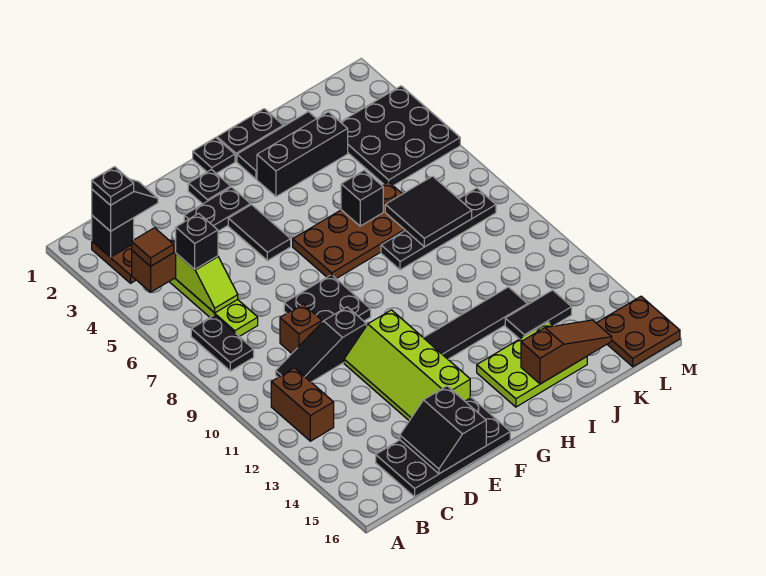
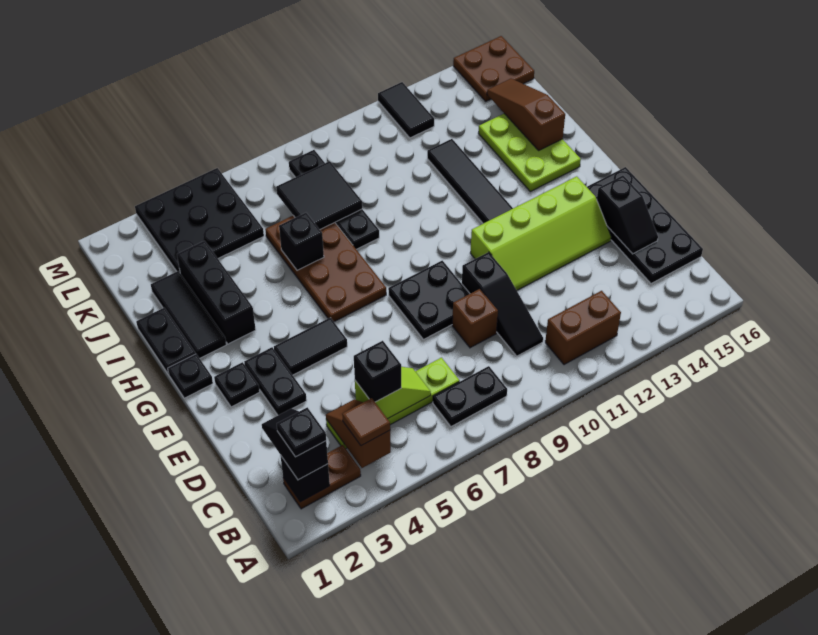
black 2x2 slope [400,386,486,474] -> black 1x2 slope [597,176,658,254]
black 1x2 tile [505,290,572,339] -> black 1x2 tile moved to [378,82,434,138]

